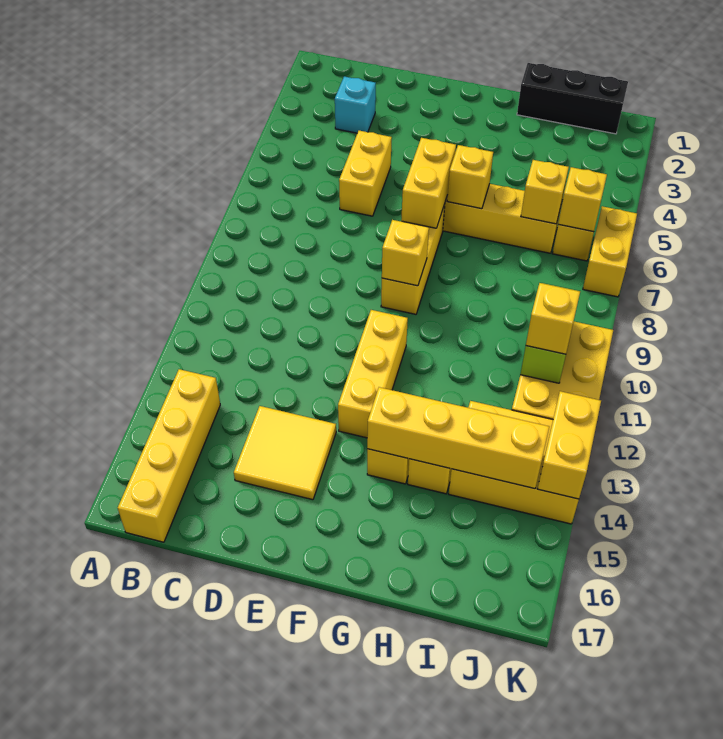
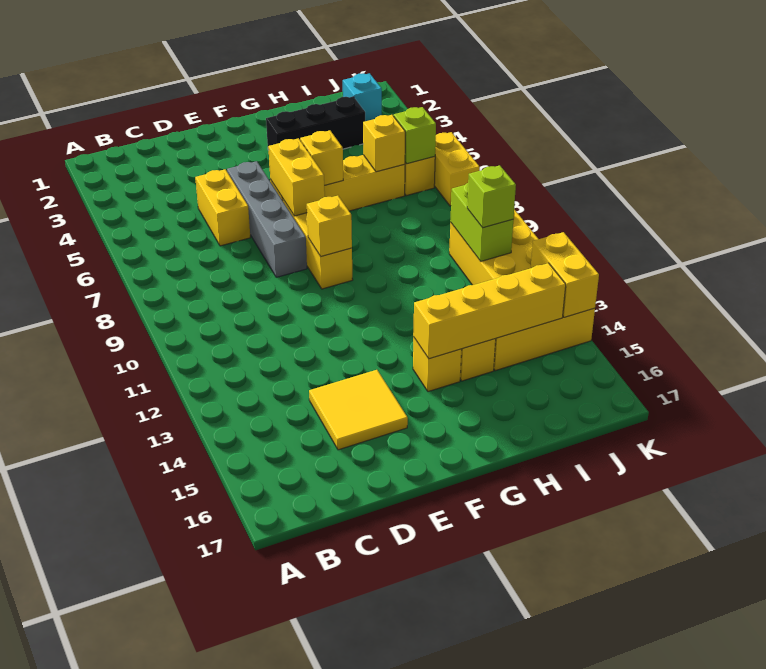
yellow 1x4 brick [118,369,220,542] -> none
cyan 1x1 brick [335,76,376,133] -> cyan 1x1 brick moved to [343,73,382,121]
none -> grey 1x4 brick [227,161,307,277]
yellow 1x3 brick [338,310,408,438] -> none
black 1x3 brick [517,63,628,134] -> black 1x3 brick moved to [266,97,365,150]
yellow 1x1 brick [558,167,607,232] -> lime 1x1 brick [394,107,436,164]
yellow 1x1 brick [526,283,580,354] -> lime 1x1 brick [467,165,516,228]

